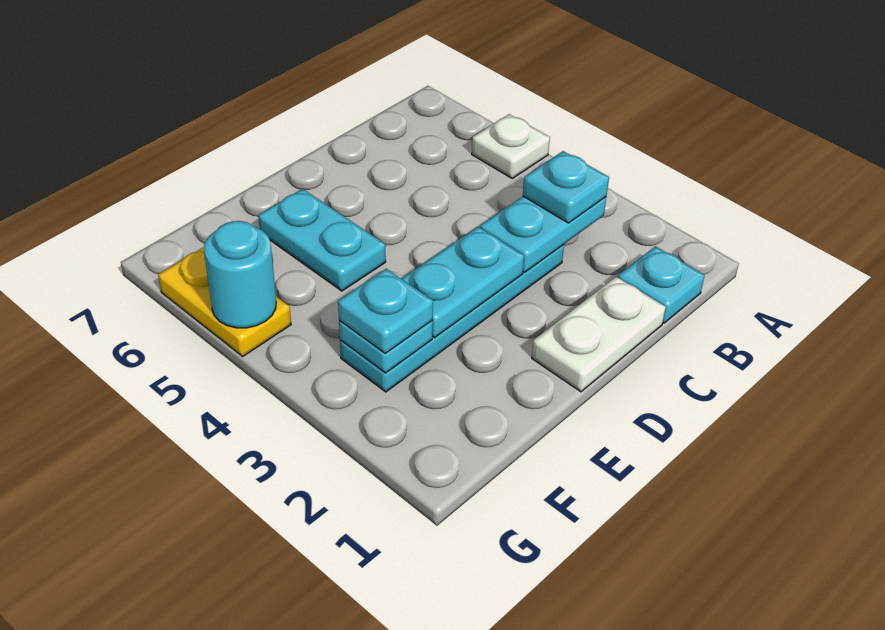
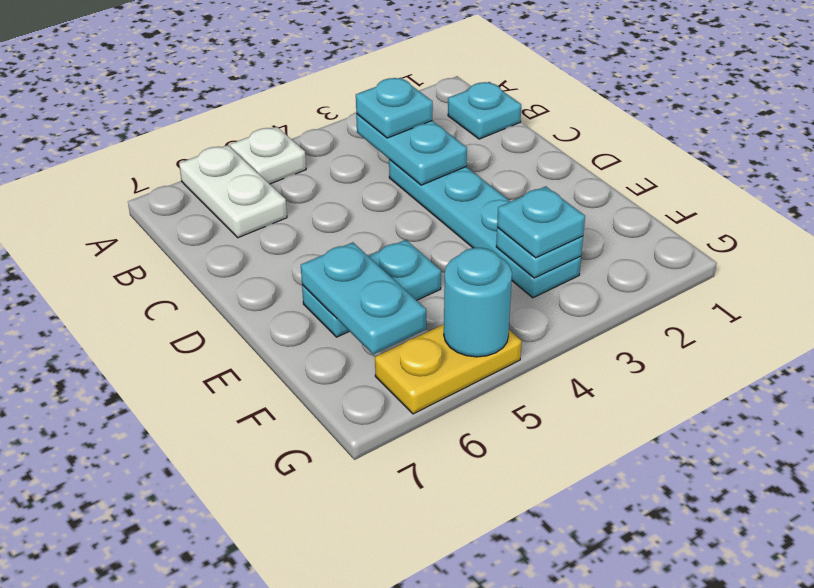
white 1x2 plate [532,277,666,392] -> white 1x2 plate moved to [179,145,287,238]
cyan 1x2 plate [401,227,524,338] -> cyan 1x2 plate moved to [301,242,426,354]

